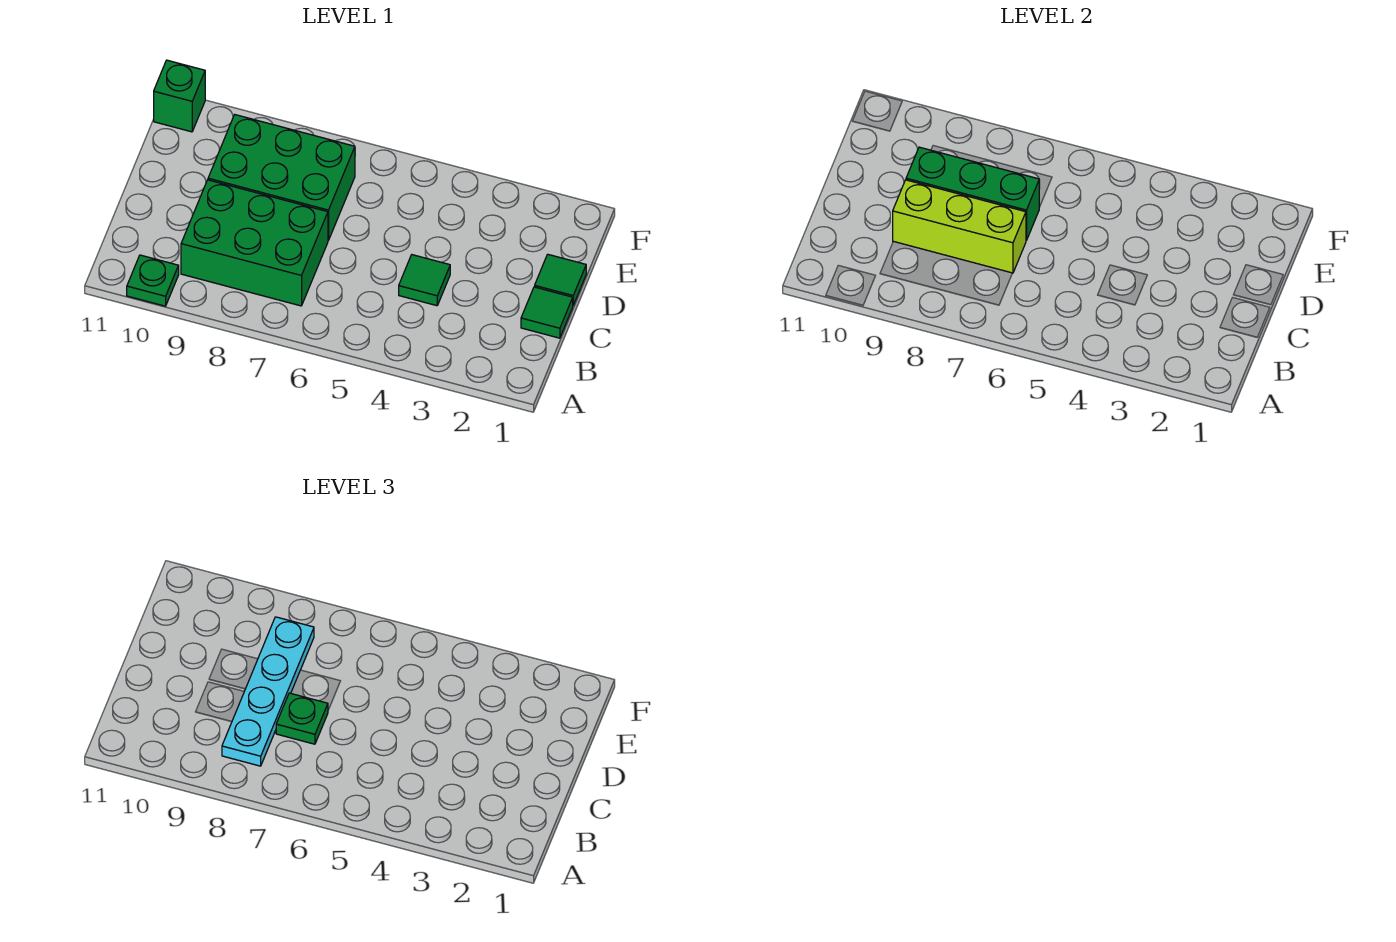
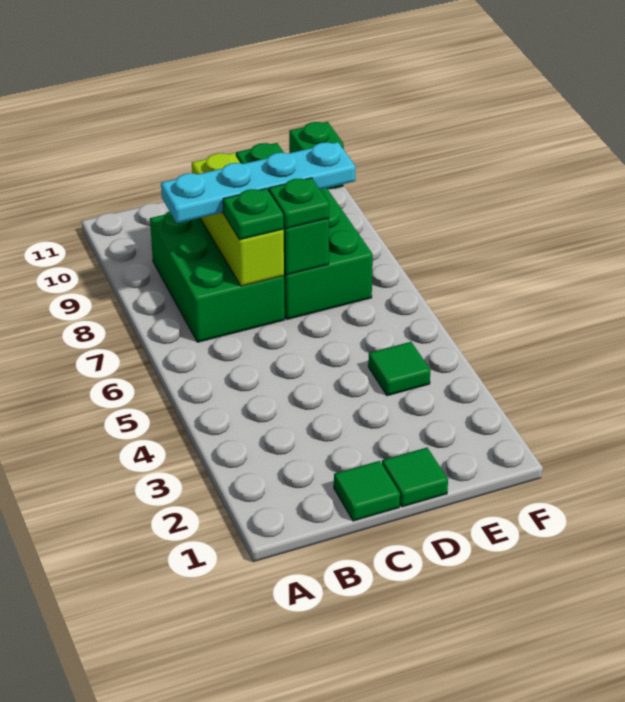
green 1x1 plate [127,255,179,306] -> green 1x1 plate moved to [269,178,329,229]
green 1x1 tile [399,255,450,306] -> green 1x1 tile moved to [368,342,431,396]

